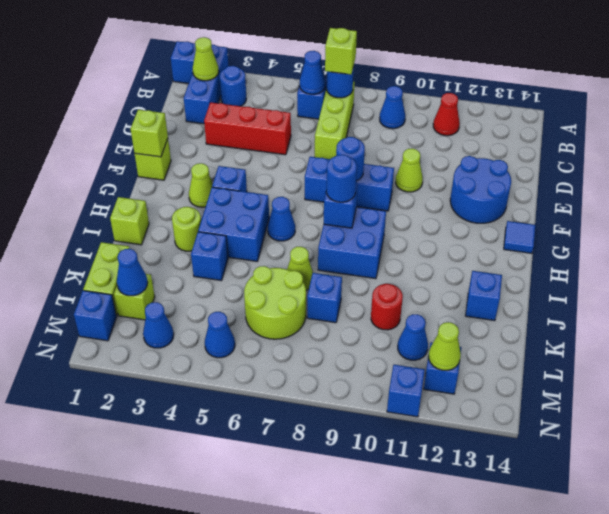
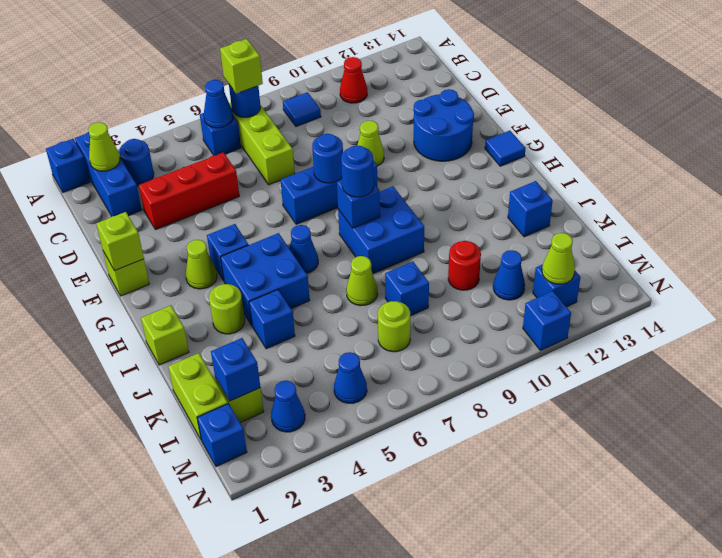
blue 1x1 cone [380,86,405,129] -> blue 1x1 tile [283,92,321,127]
lime 2x2 round brick [244,266,306,339] -> lime 1x1 round brick [378,301,410,352]
blue 1x1 cone [117,249,148,296] -> blue 1x1 brick [211,338,260,401]

